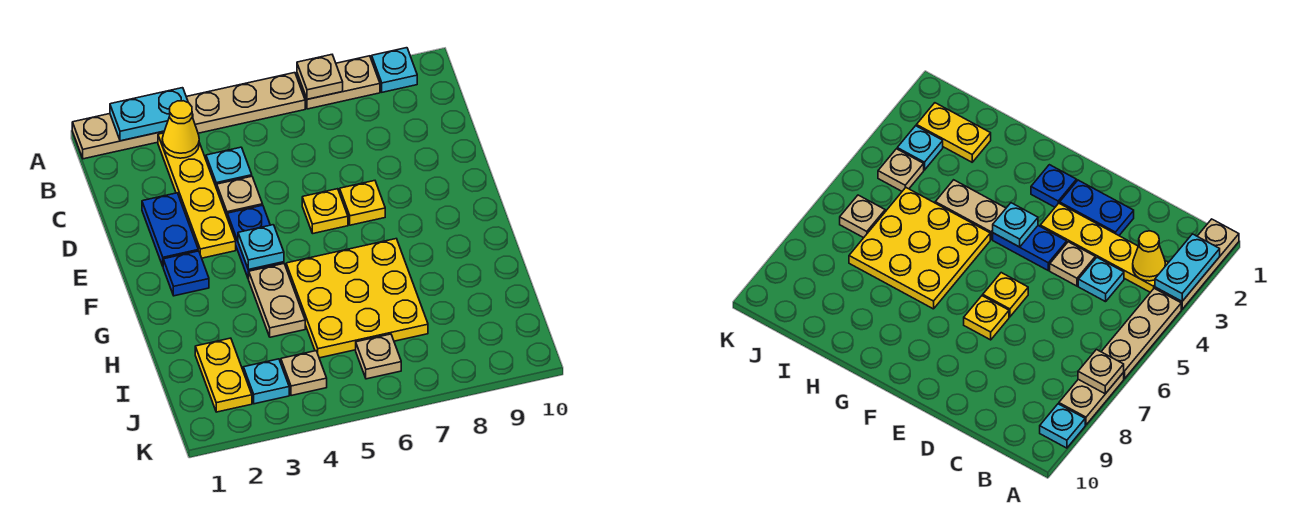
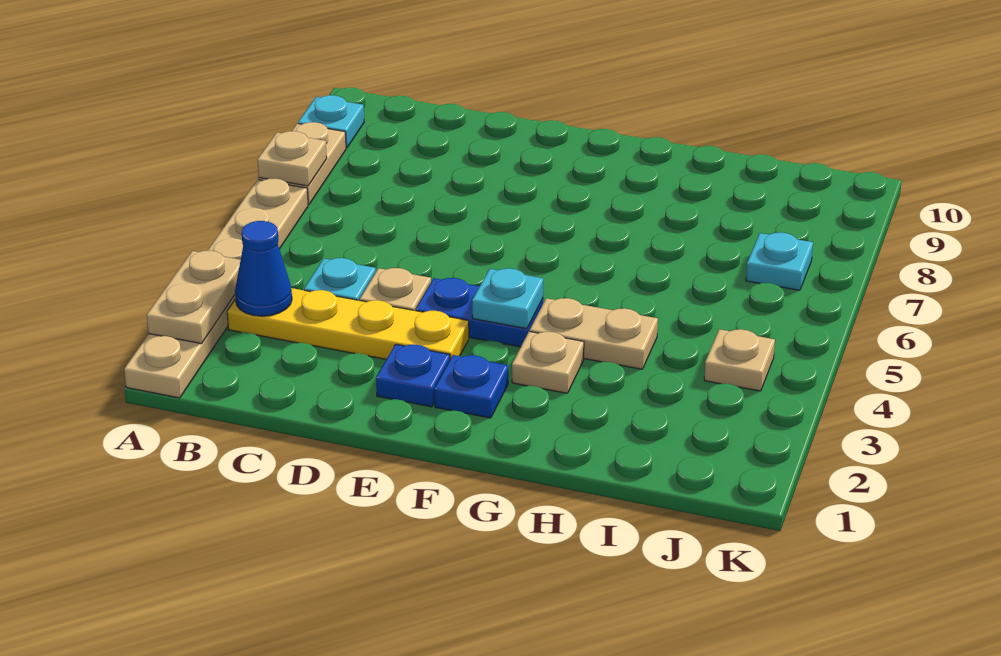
cyan 1x2 plate [110,88,193,141] -> tan 1x2 plate [147,251,241,344]
yellow 1x1 cone [162,101,199,158] -> blue 1x1 cone [235,221,292,316]
blue 1x2 plate [142,193,198,266] -> blue 1x1 plate [376,344,450,407]
yellow 1x1 plate [302,189,348,233] -> none
yellow 1x1 plate [340,181,385,225] -> none
yellow 3x3 plate [286,239,428,358] -> none
yellow 1x2 plate [195,338,252,412] -> none
cyan 1x1 plate [243,359,289,404] -> cyan 1x1 plate moved to [746,232,813,290]
tan 1x1 plate [356,334,401,379] -> tan 1x1 plate moved to [512,331,584,393]

